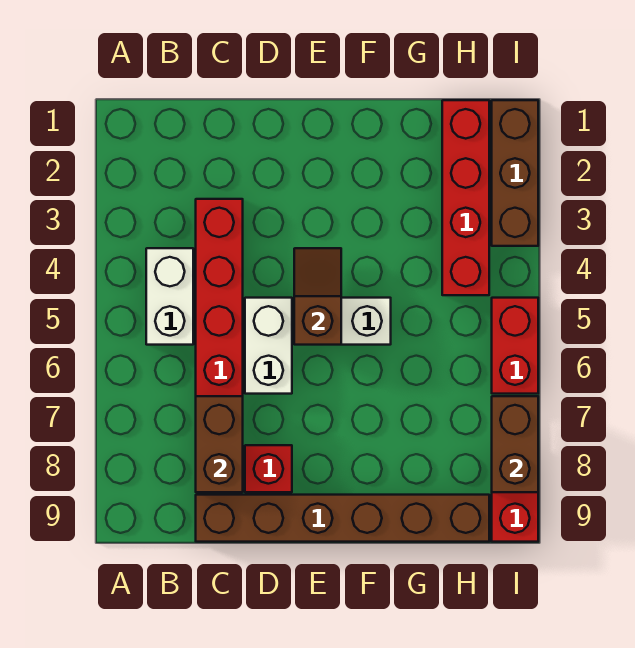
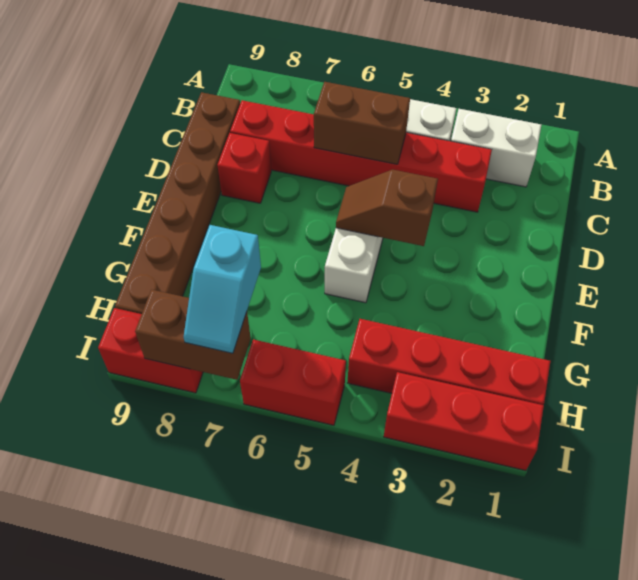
brown 1x2 brick [196,396,243,492] -> brown 1x2 brick moved to [314,82,410,164]
white 1x2 brick [245,298,292,394] -> white 1x2 brick moved to [451,109,542,187]
brown 1x2 slope [294,248,341,345] -> brown 1x2 slope turned to [336,170,438,246]
none -> cyan 1x2 slope [184,225,261,353]
brown 1x3 brick [492,100,538,246] -> red 1x3 brick [384,372,544,471]

